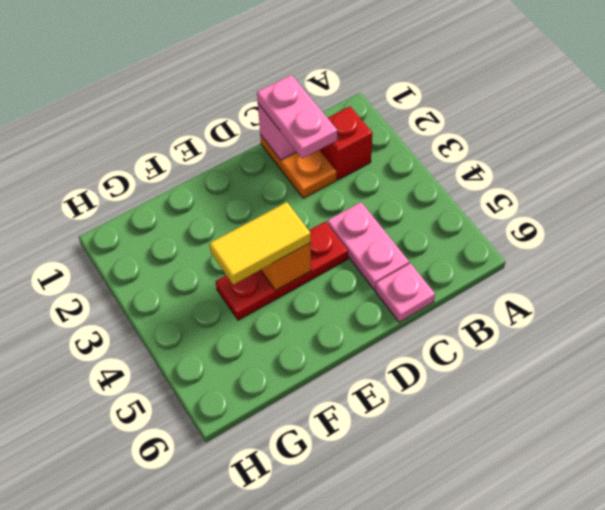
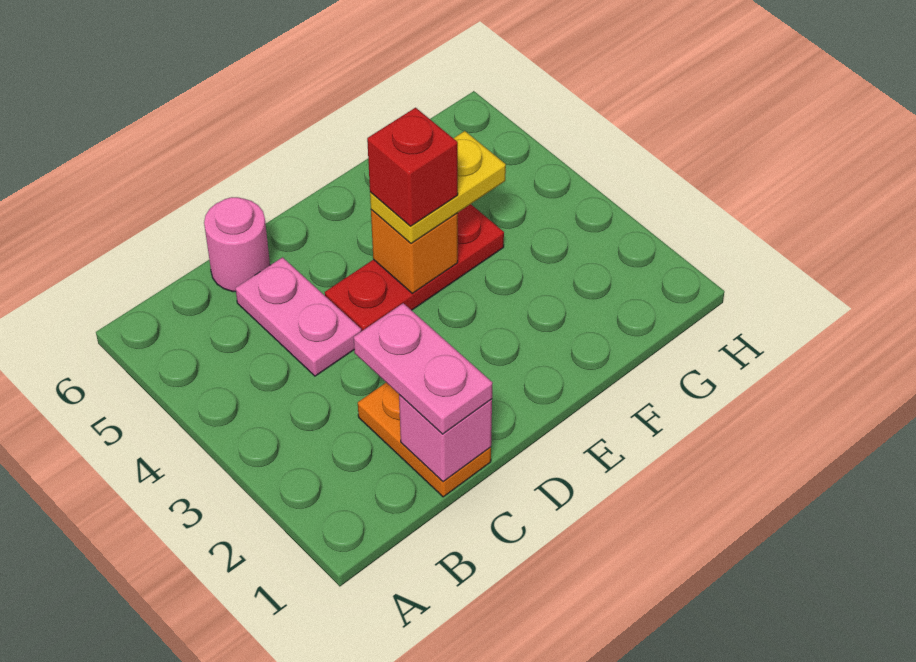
red 1x1 brick [320,106,373,180] -> red 1x1 brick moved to [367,108,458,226]
pink 1x1 plate [375,263,435,322] -> pink 1x1 round brick [204,197,270,292]
yellow 1x2 tile [209,202,311,285] -> yellow 1x2 plate [370,131,506,244]

